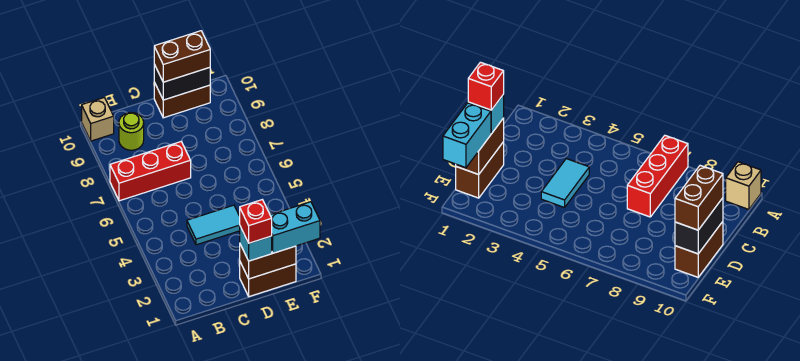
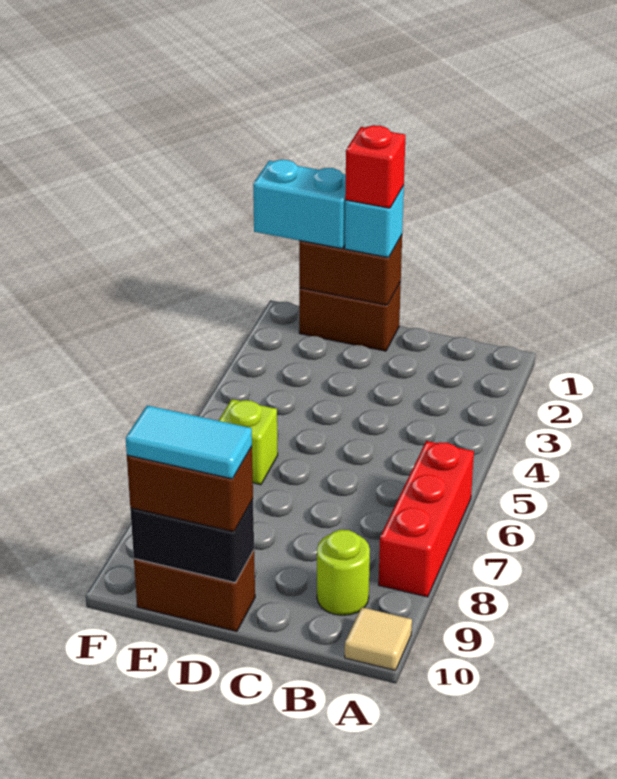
red 1x3 brick [110,141,191,201] -> red 1x3 brick turned to [379,441,474,597]
tan 1x1 brick [82,98,114,141] -> tan 1x1 tile [345,607,412,670]
cyan 1x2 tile [187,205,240,245] -> cyan 1x2 tile moved to [126,405,252,479]
none -> lime 1x1 brick [218,399,278,485]

